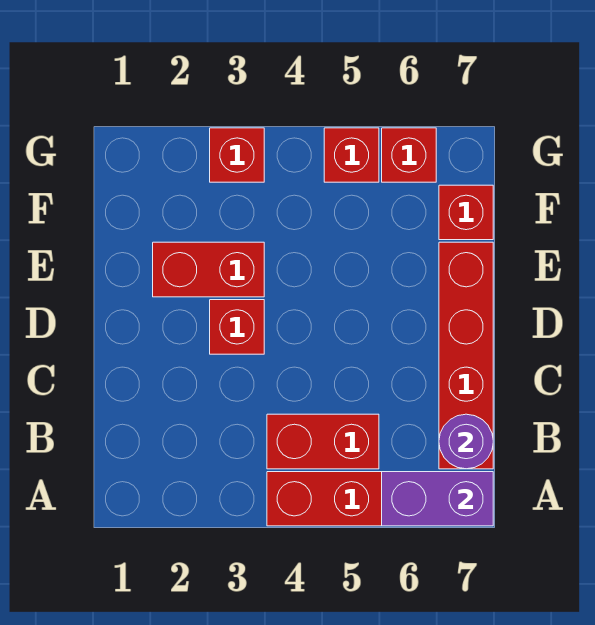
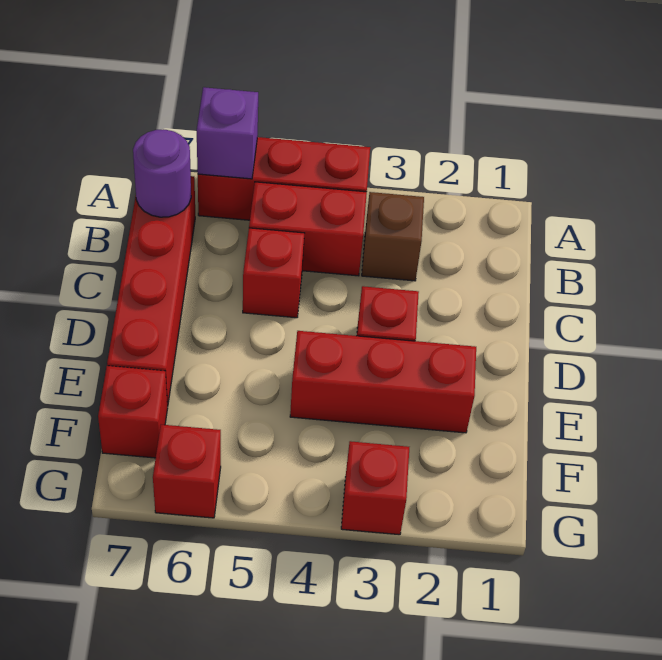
purple 1x2 brick [382,472,493,526] -> purple 1x1 brick [197,87,258,179]
none -> brown 1x1 brick [362,192,424,281]
red 1x2 brick [153,242,264,297] -> red 1x3 brick [290,331,476,433]
red 1x1 brick [324,128,379,182] -> red 1x1 brick moved to [243,228,304,318]

